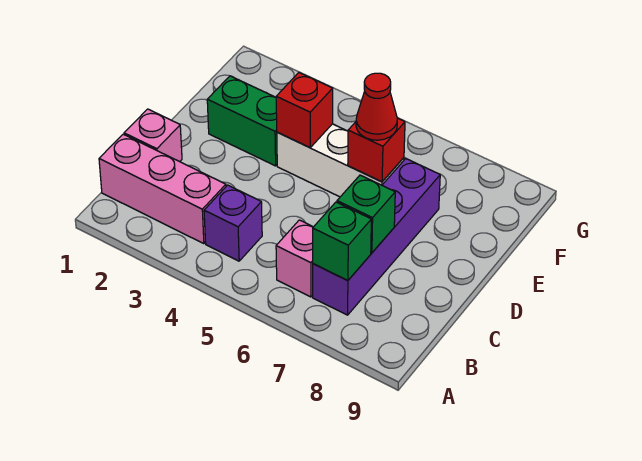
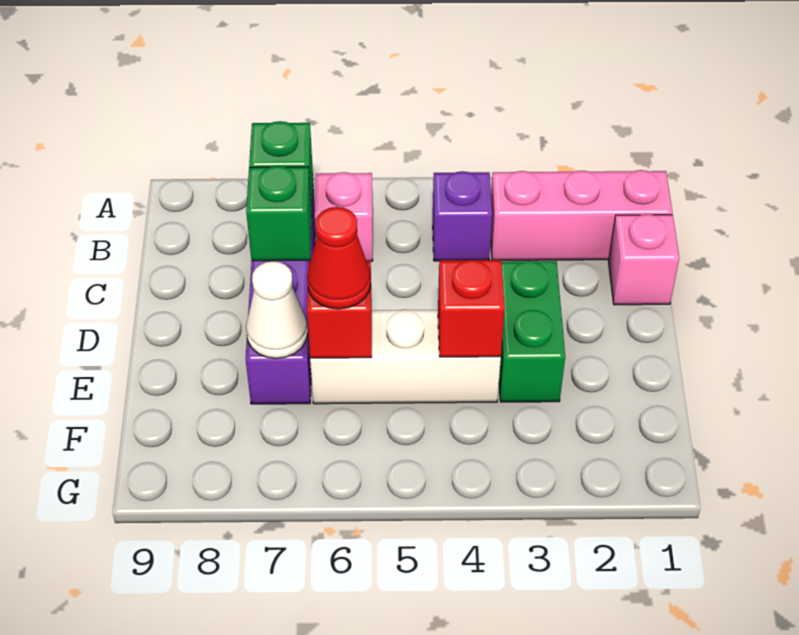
green 1x2 brick [207,76,277,166] -> green 1x2 brick turned to [499,261,565,402]
none -> white 1x1 cone [246,261,308,358]

